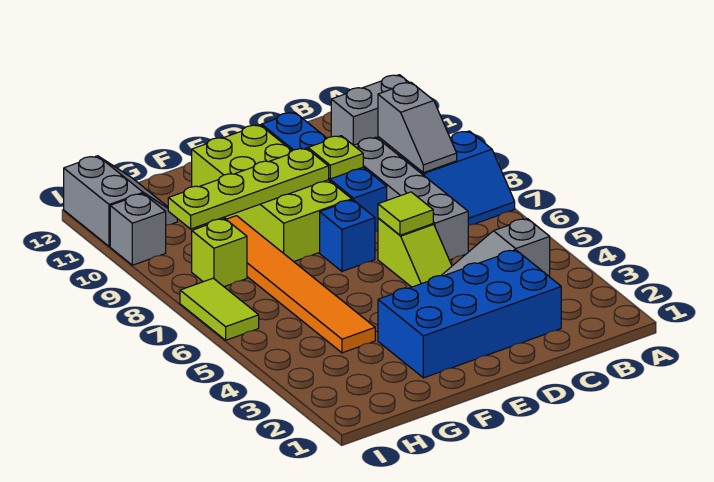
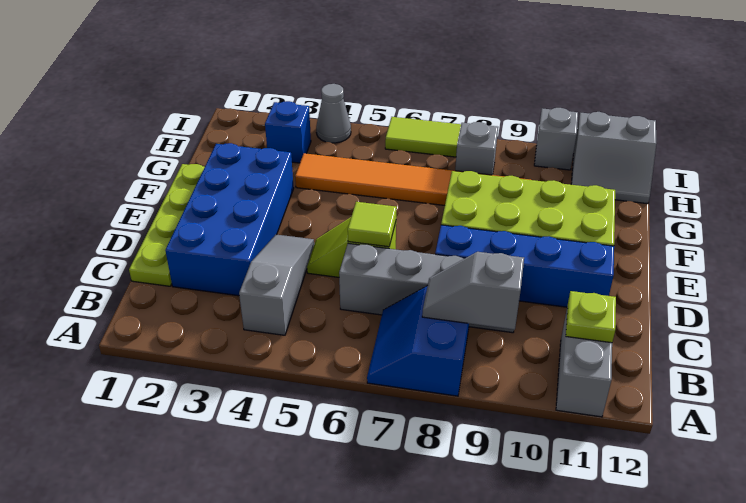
lime 1x1 plate [308,136,363,179] -> lime 1x1 plate moved to [566,291,616,343]
blue 1x1 brick [320,200,375,271] -> blue 1x1 brick moved to [265,101,311,163]
lime 1x4 plate [168,148,329,229] -> lime 1x4 plate moved to [129,164,205,286]
lime 1x1 brick [192,219,247,287] -> grey 1x1 brick [455,122,498,175]
none -> grey 1x1 cone [316,84,351,143]

